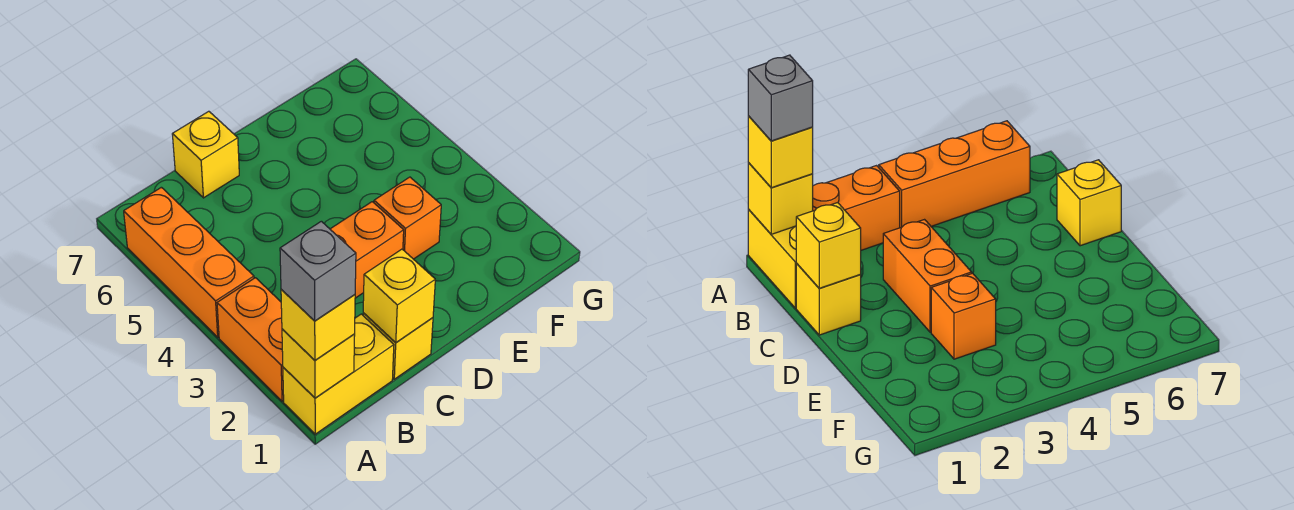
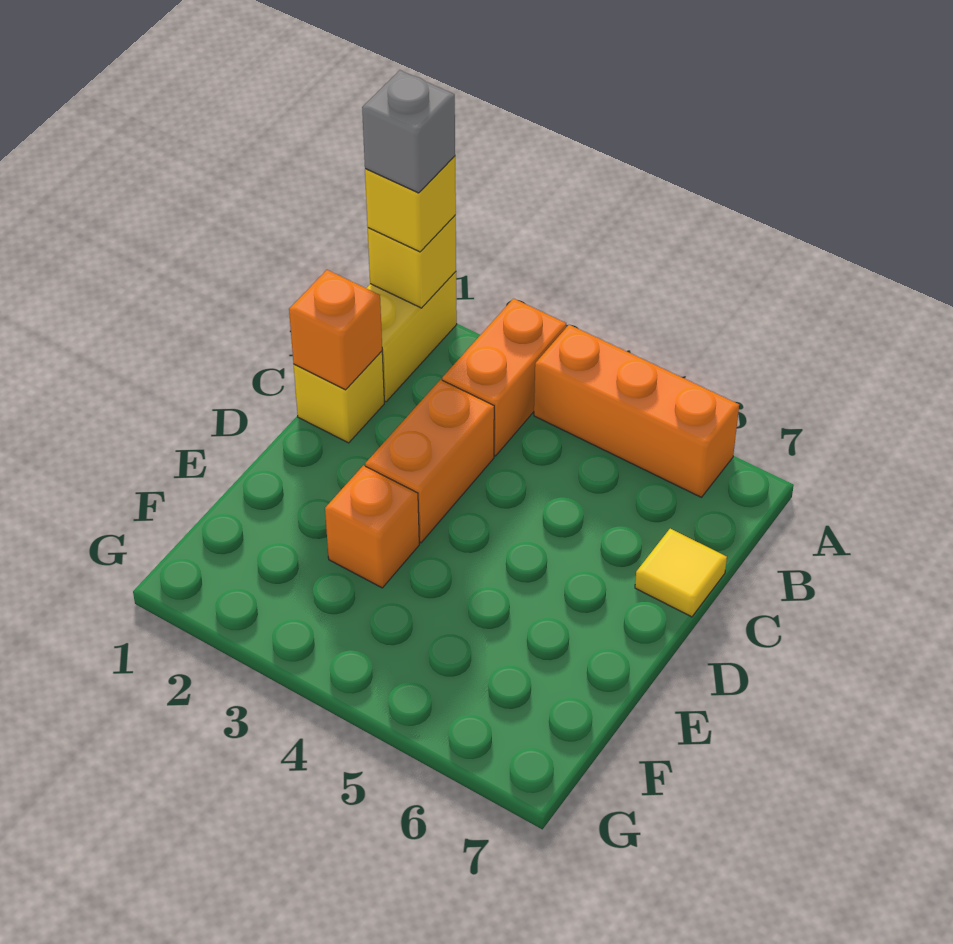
orange 1x2 brick [217,278,284,401] -> orange 1x2 brick turned to [442,298,566,456]
yellow 1x1 brick [363,249,435,343] -> orange 1x1 brick [289,270,382,390]
yellow 1x1 brick [172,111,239,198] -> yellow 1x1 tile [635,529,727,617]

